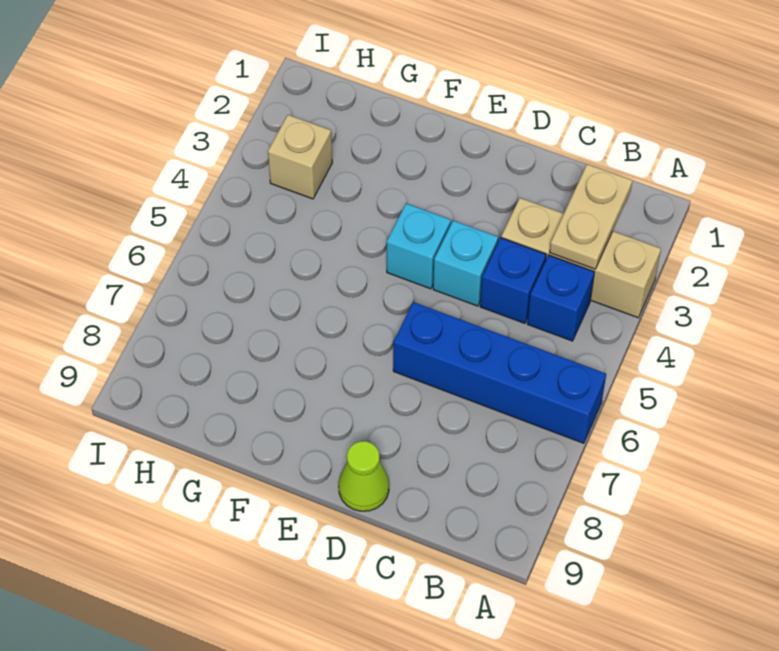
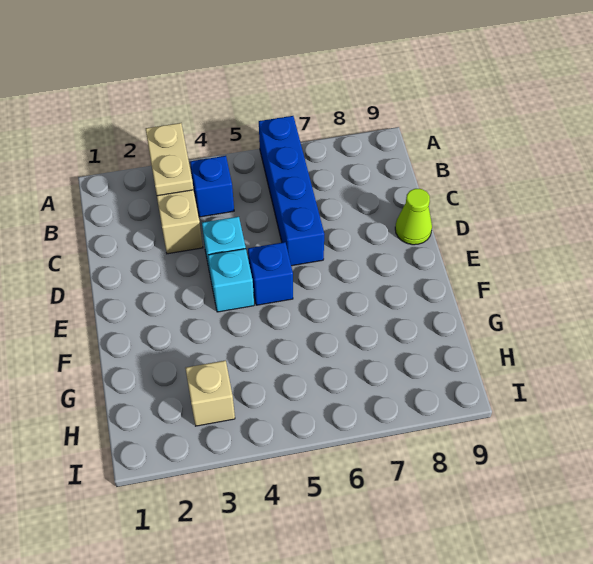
tan 1x2 plate [550,164,632,269] -> tan 1x2 plate turned to [146,123,194,196]
blue 1x1 brick [480,238,546,323] -> blue 1x1 brick moved to [248,242,293,305]

